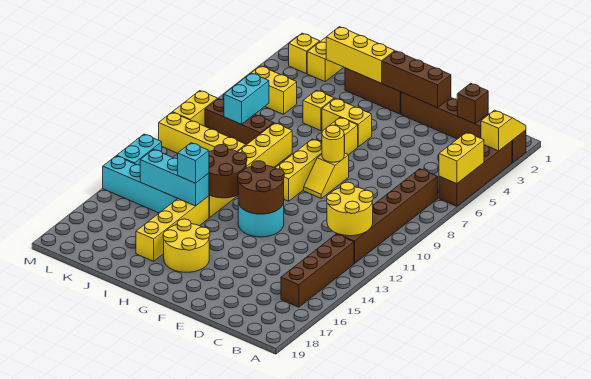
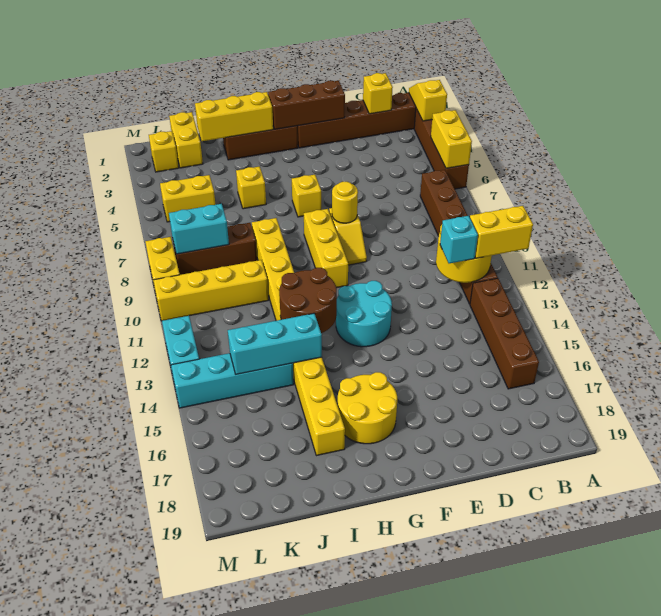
brown 1x1 brick [457,83,488,124] -> yellow 1x1 brick [363,73,393,114]
brown 2x2 round brick [238,161,284,214] -> none
yellow 1x2 brick [322,98,372,147] -> yellow 1x2 brick moved to [470,206,533,258]
cyan 1x1 brick [178,143,209,183] -> cyan 1x1 brick moved to [440,216,478,263]
cyan 1x2 brick [224,73,269,124] -> cyan 1x2 brick turned to [169,204,229,254]

